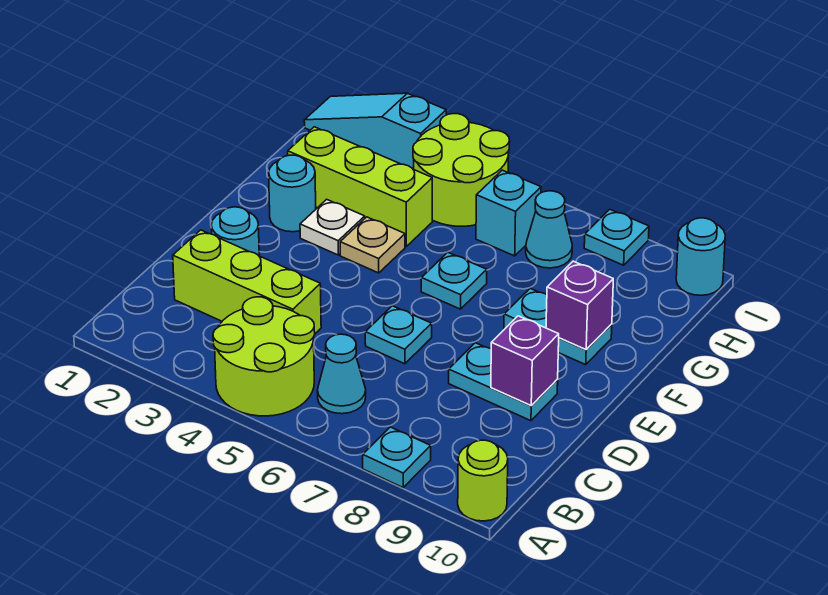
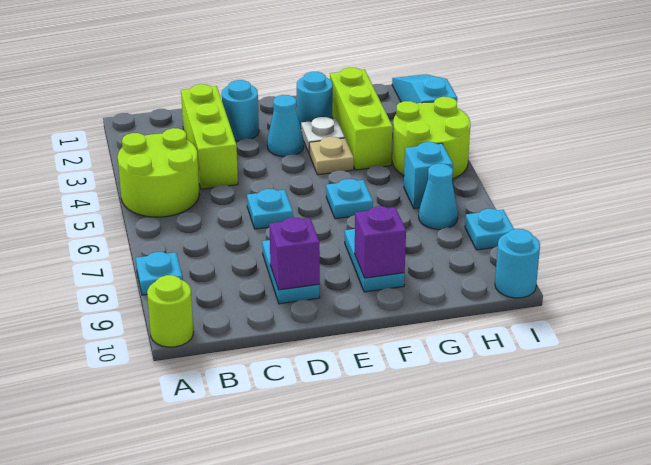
cyan 1x1 cone [317,334,366,414] -> cyan 1x1 cone moved to [267,95,304,157]

